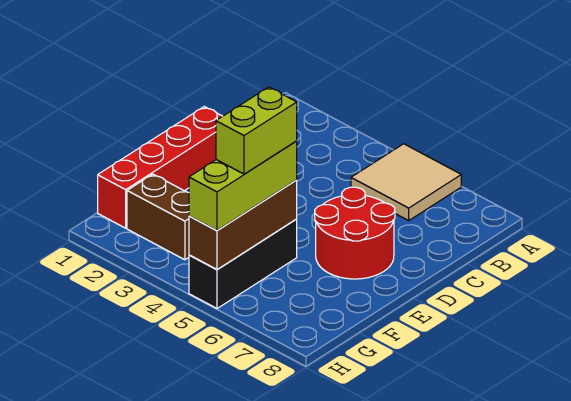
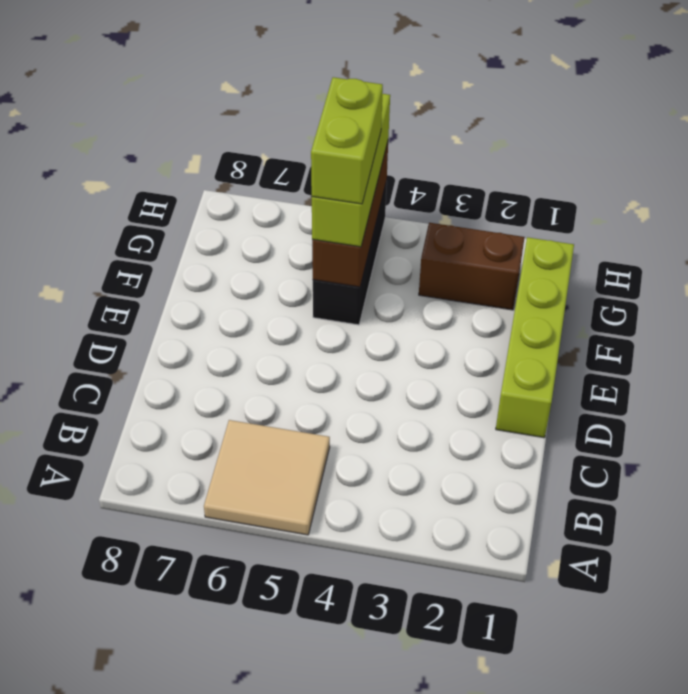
red 1x4 brick [98,107,222,228] -> lime 1x4 brick [496,237,574,438]
red 2x2 round brick [315,187,395,279] -> none

